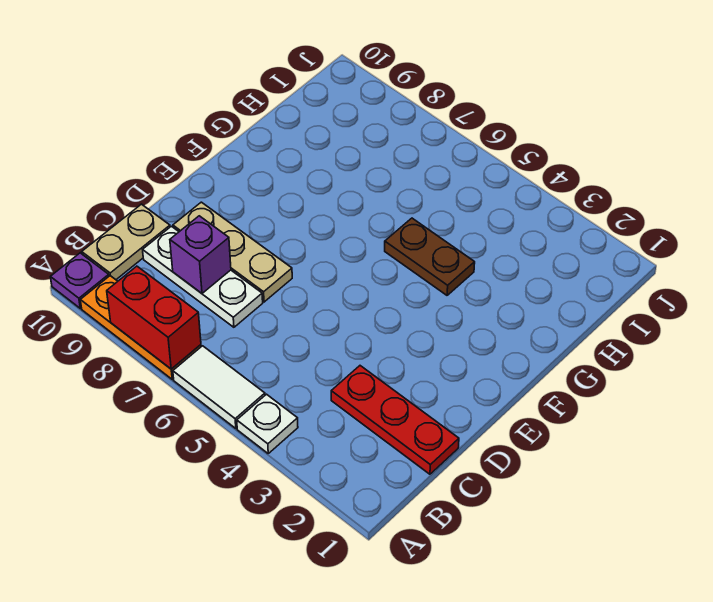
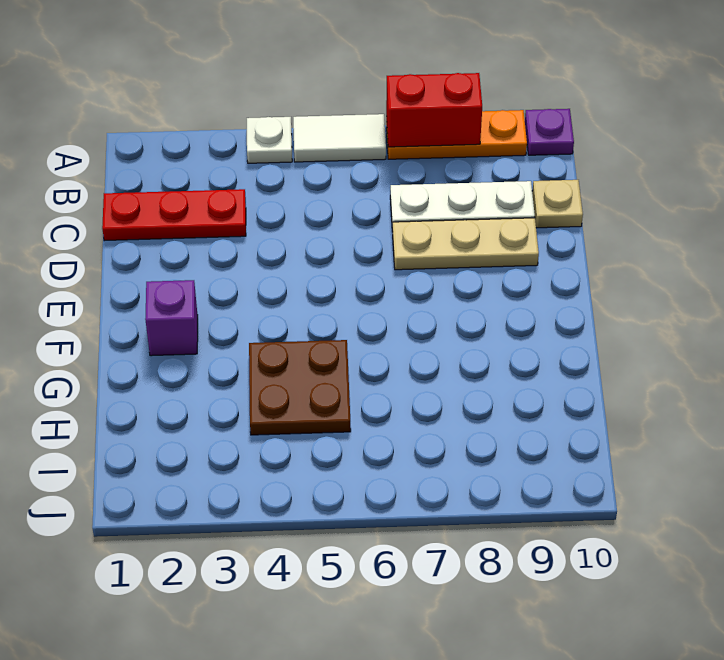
tan 1x2 plate [82,204,170,280] -> tan 1x1 plate [532,180,583,228]
purple 1x1 brick [170,216,231,293] -> purple 1x1 brick moved to [145,280,198,356]
brown 1x2 plate [385,218,475,295] -> brown 2x2 plate [249,340,351,435]

